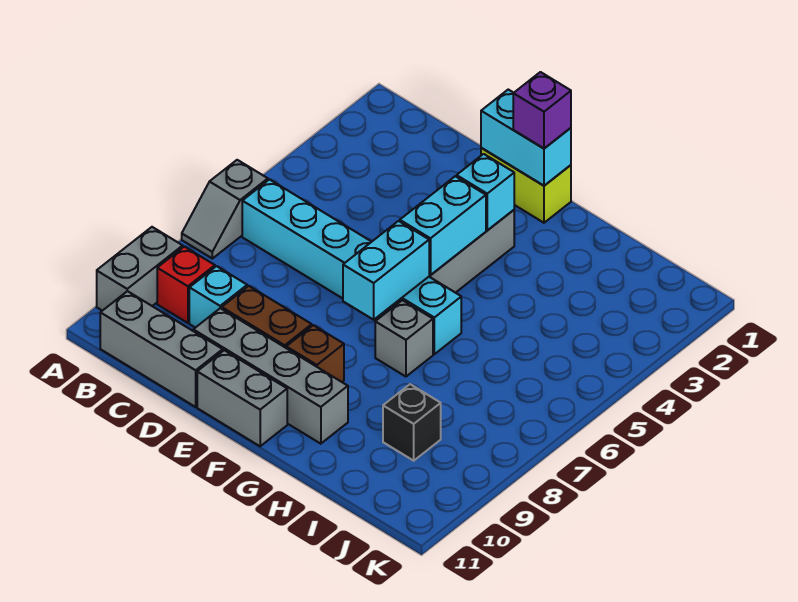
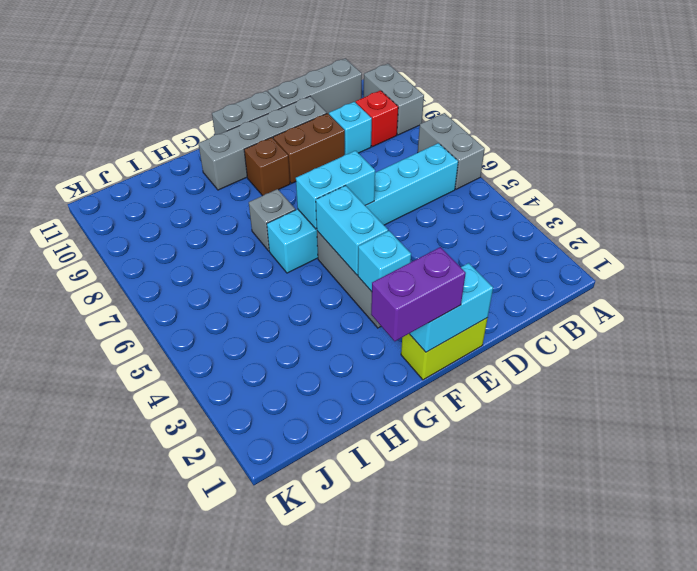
grey 1x2 slope [182,160,268,259] -> grey 1x2 brick [418,113,485,189]
purple 1x1 brick [513,72,571,148] -> purple 1x2 brick [371,247,466,341]
cyan 1x2 brick [343,221,429,320] -> cyan 1x2 brick turned to [296,151,375,229]
black 1x1 brick [383,384,441,461] -> none

